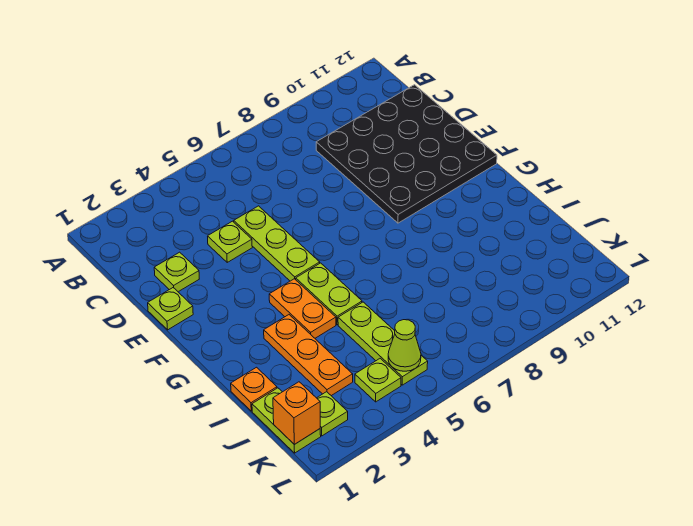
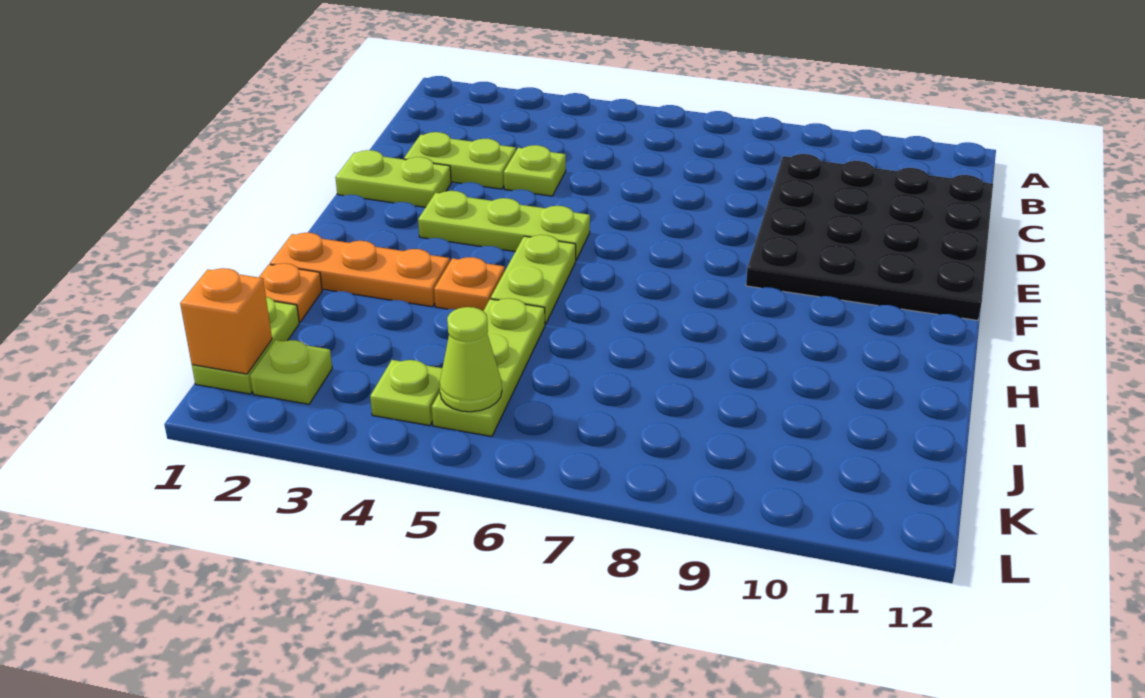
lime 1x1 plate [154,252,199,292] -> lime 1x2 plate [404,132,516,189]
lime 1x3 plate [234,206,320,281] -> lime 1x3 plate turned to [418,191,590,260]
lime 1x1 plate [148,288,193,330] -> lime 1x2 plate [335,150,451,207]
orange 1x2 plate [269,279,336,338] -> orange 1x1 plate [434,257,505,311]
orange 1x3 plate [264,315,353,396] -> orange 1x3 plate turned to [270,233,450,307]

